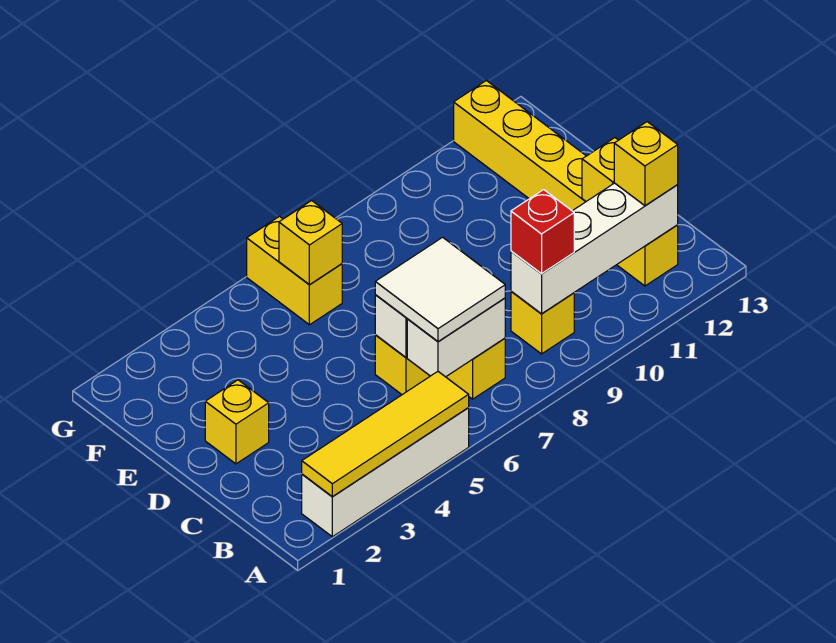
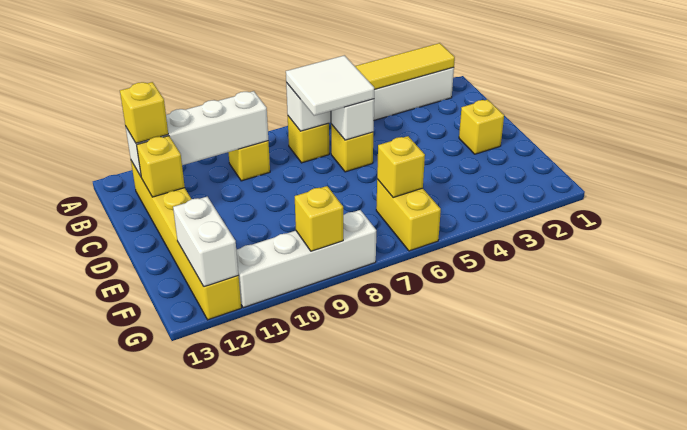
red 1x1 brick [511,190,574,274] -> none
none -> white 1x2 brick [173,196,238,287]
none -> white 1x4 brick [236,210,376,308]
none -> yellow 1x1 brick [295,186,343,251]

